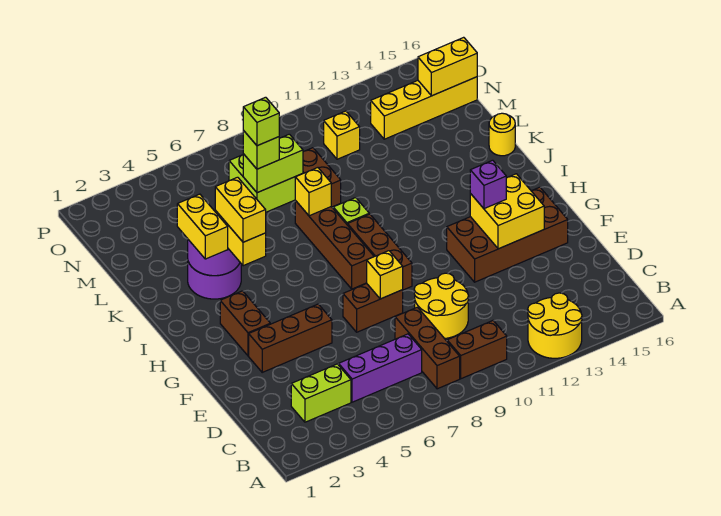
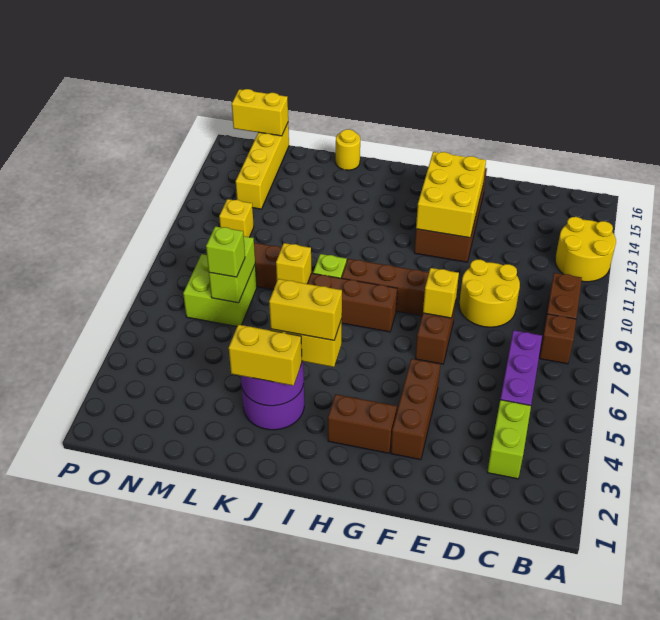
brown 1x3 brick [395,307,460,389] -> brown 1x1 brick [539,314,576,364]
yellow 2x2 brick [470,174,544,249] -> yellow 2x3 brick [416,152,486,238]
purple 1x1 brick [470,160,506,209] -> none
lime 1x1 brick [243,97,279,146] -> none
yellow 1x2 brick [418,37,477,96] -> yellow 1x2 brick turned to [232,89,288,136]

